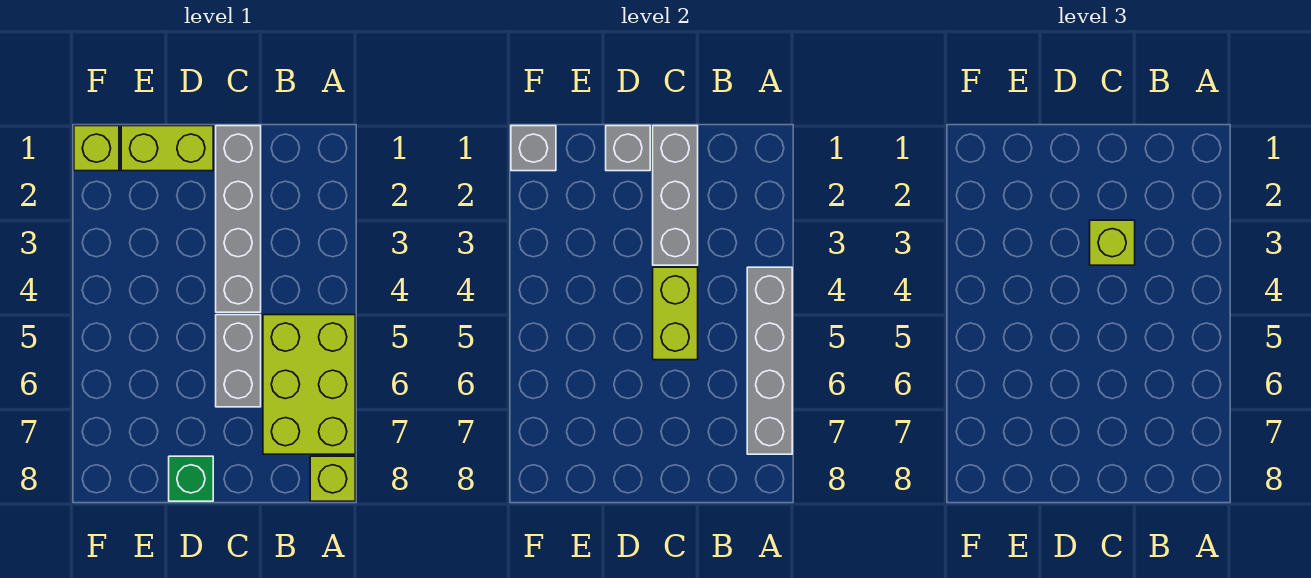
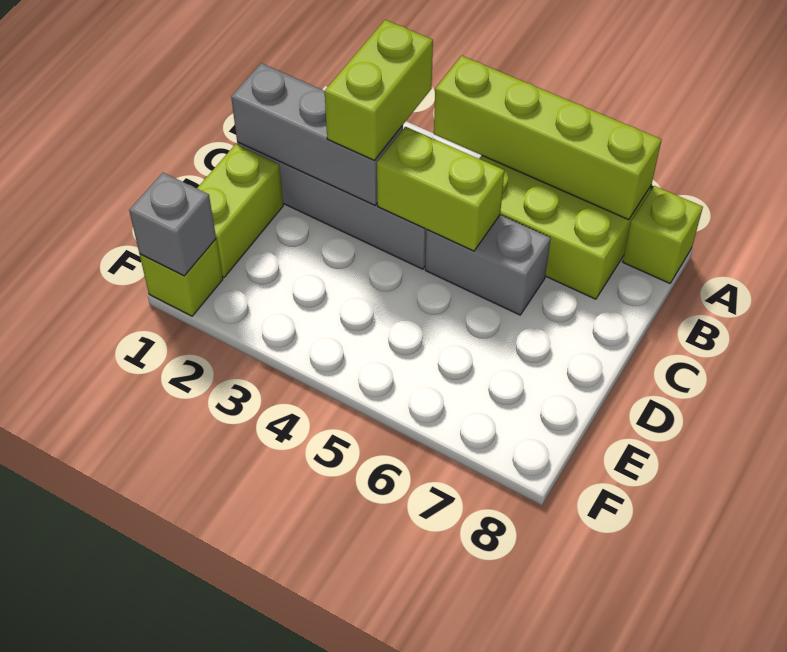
grey 1x4 brick [747,267,792,454] -> lime 1x4 brick [434,56,662,220]
lime 1x1 brick [1090,220,1135,265] -> lime 1x2 brick [325,20,433,160]
grey 1x1 brick [606,126,650,171] -> none
green 1x1 brick [169,456,213,501] -> none

